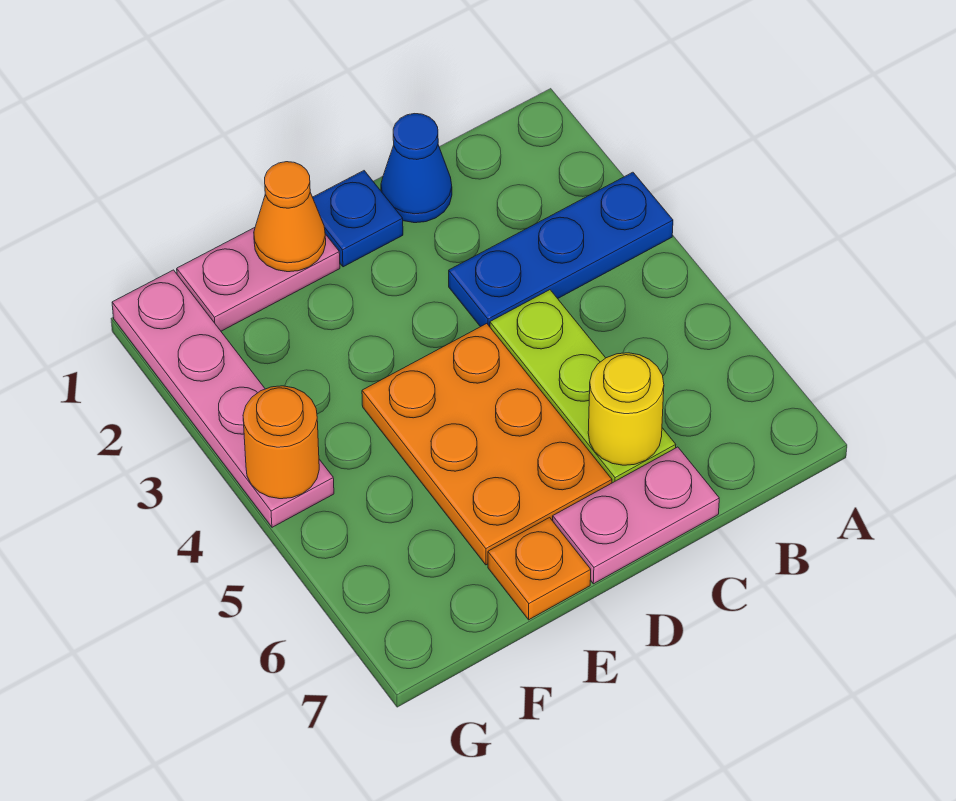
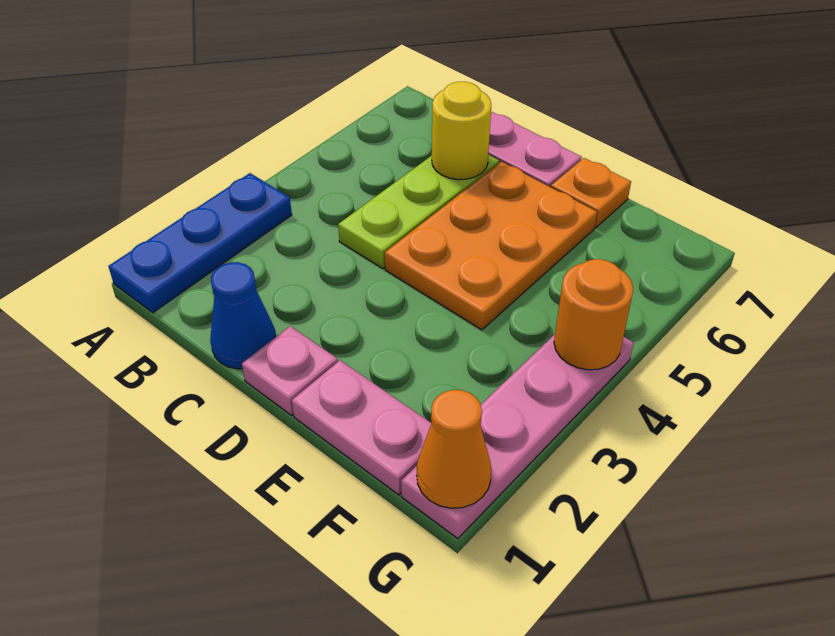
blue 1x3 plate [449,172,673,327] -> blue 1x3 plate turned to [108,173,292,313]
blue 1x1 plate [313,171,403,267] -> pink 1x1 plate [242,326,338,415]
orange 1x1 cone [254,162,326,272] -> orange 1x1 cone moved to [417,390,491,508]

